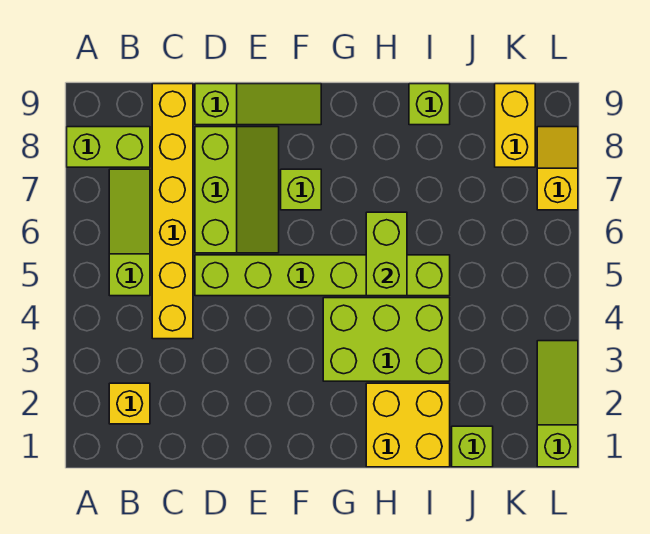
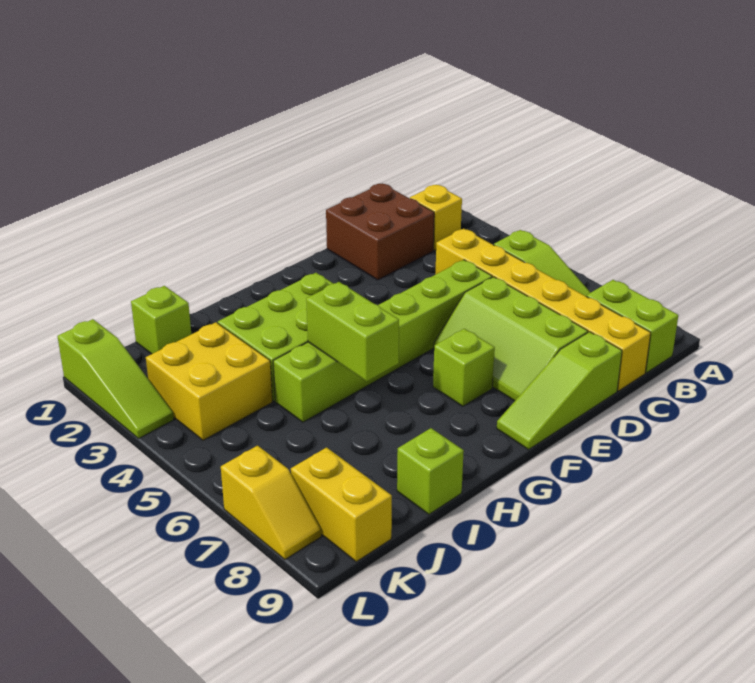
lime 1x2 brick [67,127,150,167] -> lime 1x2 brick turned to [586,280,678,373]
none -> brown 2x2 brick [326,184,434,280]
yellow 2x2 brick [366,383,450,467] -> yellow 2x2 brick moved to [146,322,272,440]

